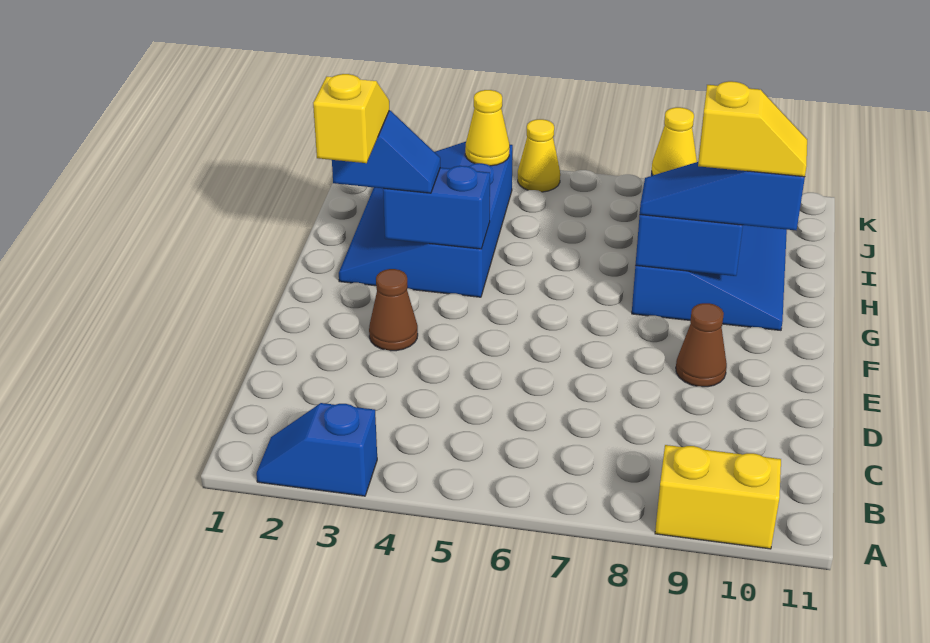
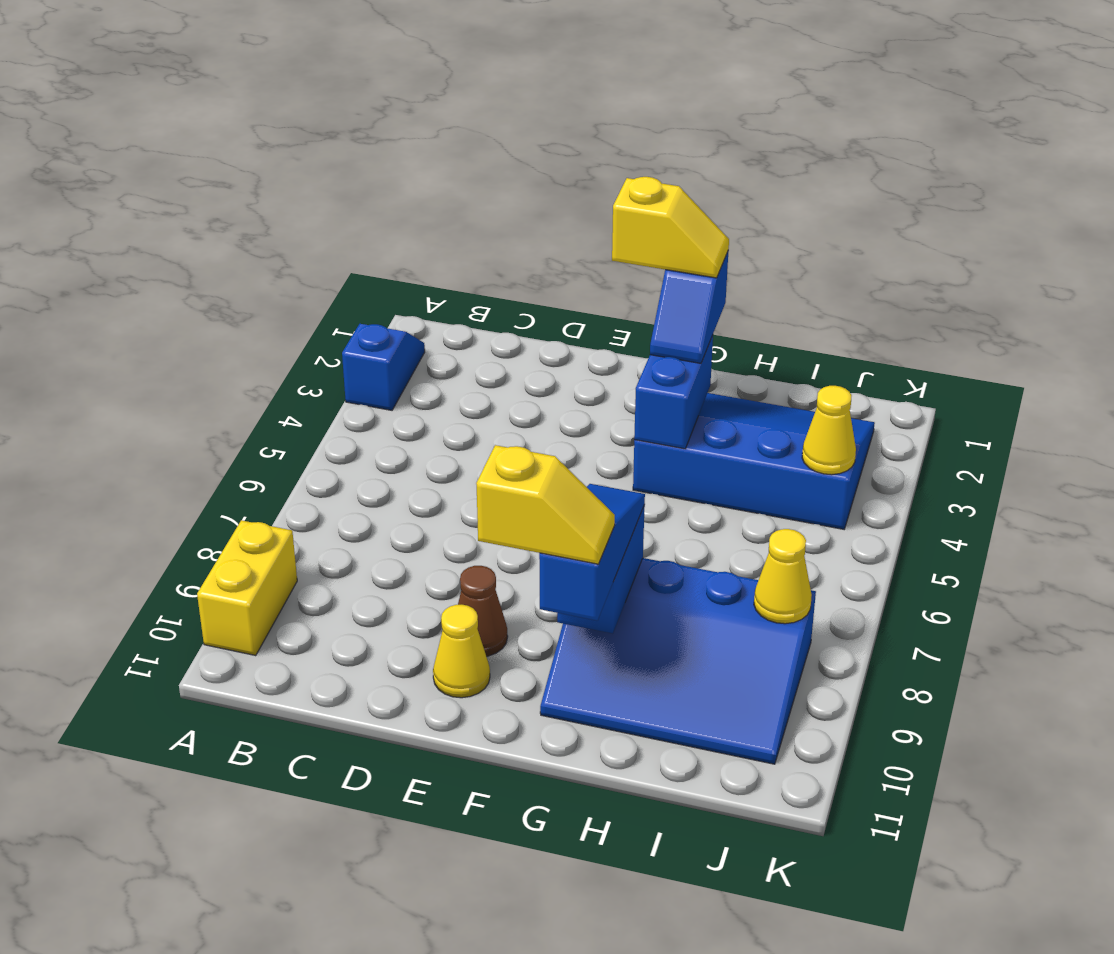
brown 1x1 cone [369,269,418,351] -> none
yellow 1x2 slope [698,81,807,177] -> yellow 1x2 slope turned to [476,445,615,564]
yellow 1x1 cone [518,119,560,192] -> yellow 1x1 cone moved to [433,605,490,698]

